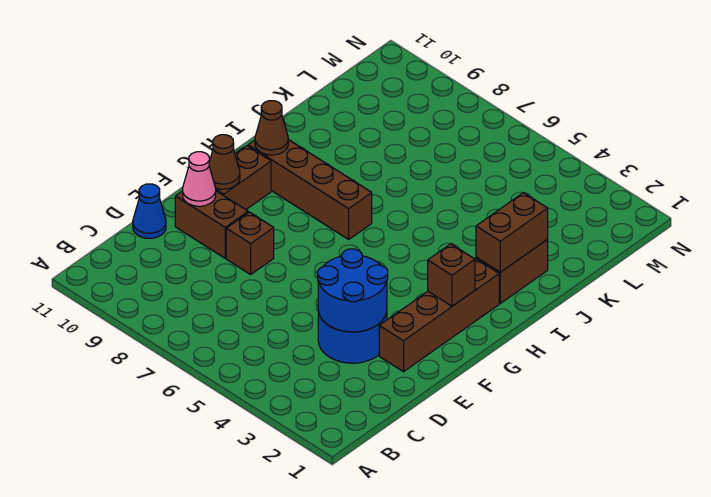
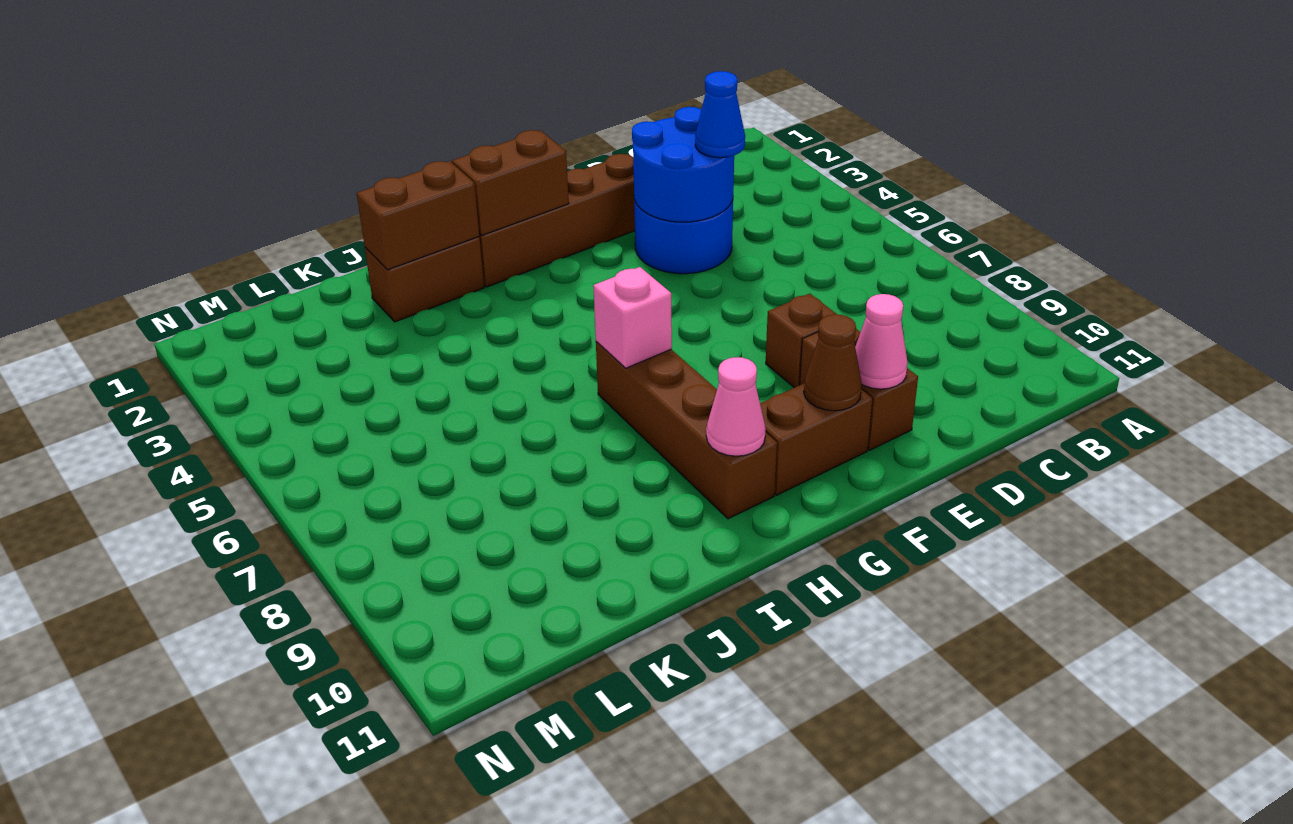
blue 1x1 cone [133,184,166,238] -> blue 1x1 cone moved to [695,71,745,158]
brown 1x1 brick [428,244,475,306] -> brown 1x2 brick [452,130,569,236]
none -> pink 1x1 brick [593,267,672,368]
brown 1x1 cone [255,101,288,155] -> pink 1x1 cone [706,357,766,456]

